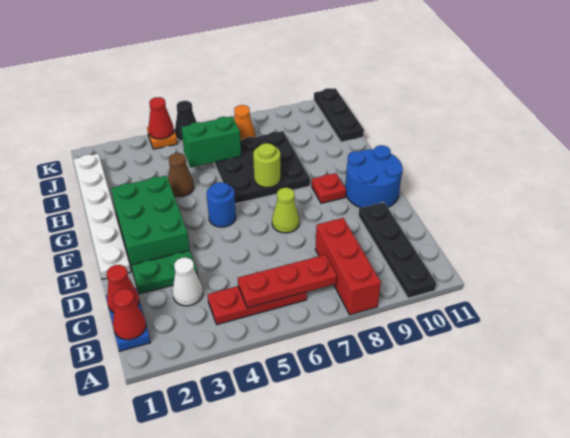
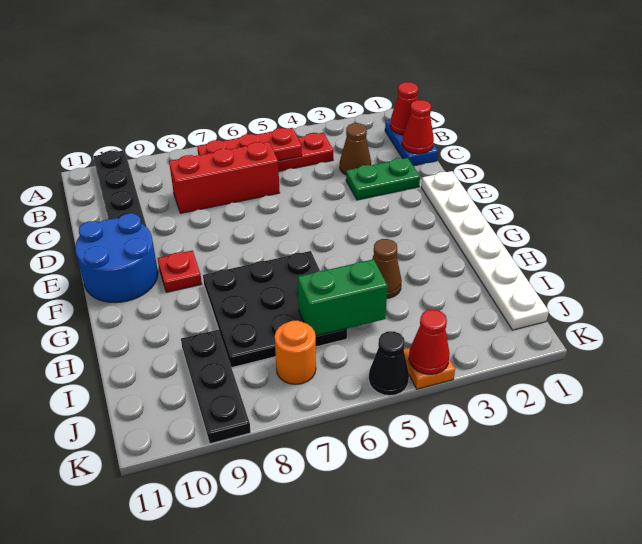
red 1x3 brick [315,218,381,315] -> red 1x3 brick turned to [169,142,280,213]
white 1x1 cone [172,258,203,306] -> brown 1x1 cone [340,123,371,175]
green 2x3 brick [111,176,190,268] -> none
lime 1x1 cone [272,188,299,233] -> none
blue 1x1 round brick [207,182,236,227] -> none
lime 1x1 round brick [253,143,281,188] -> none
black 1x3 plate [314,88,364,142] -> black 1x3 plate moved to [181,330,251,444]
orange 1x1 cone [234,105,255,140] -> orange 1x1 round brick [275,321,316,384]

